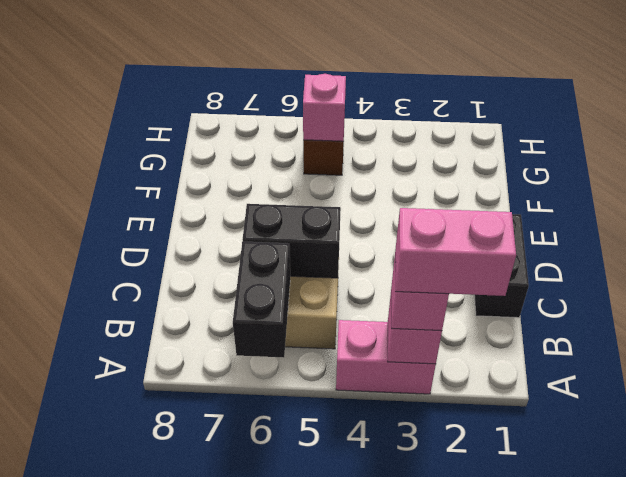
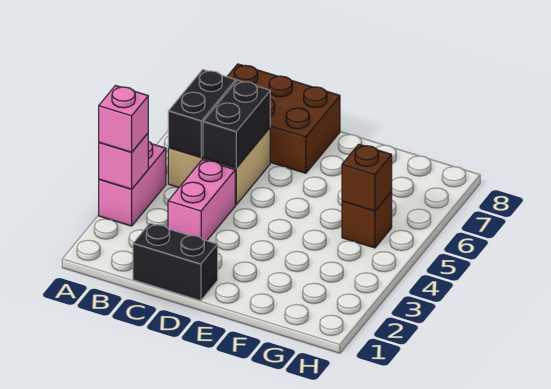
pink 1x2 brick [395,208,516,296] -> pink 1x2 brick moved to [168,160,235,241]
black 1x2 brick [233,241,290,358] -> black 1x2 brick turned to [168,70,236,157]
none -> brown 2x3 brick [227,64,340,173]
pink 1x1 brick [303,74,346,141] -> brown 1x1 brick [342,144,392,211]

